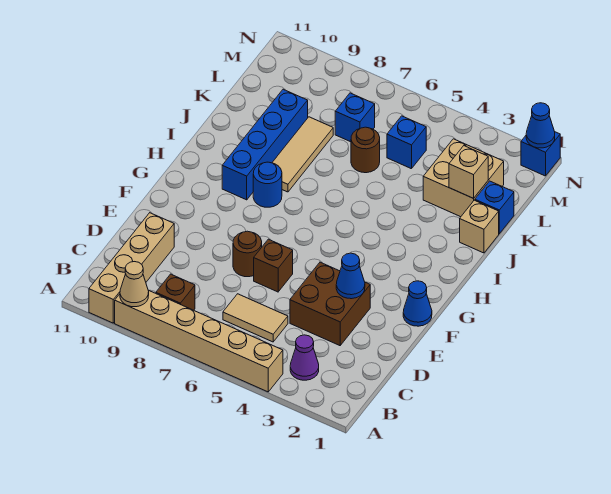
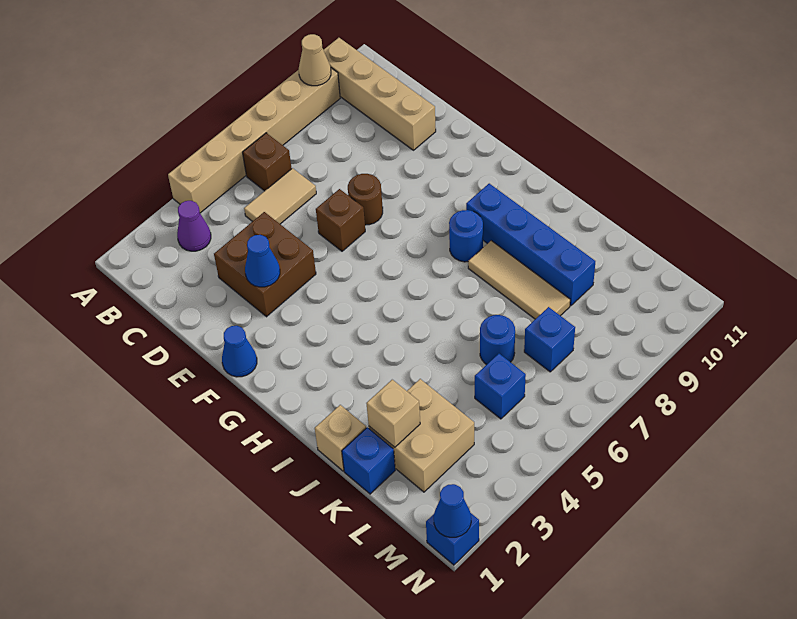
brown 1x1 brick [156,274,195,310] -> brown 1x1 brick moved to [243,133,292,191]
brown 1x1 round brick [351,127,380,173] -> blue 1x1 round brick [480,315,515,365]

